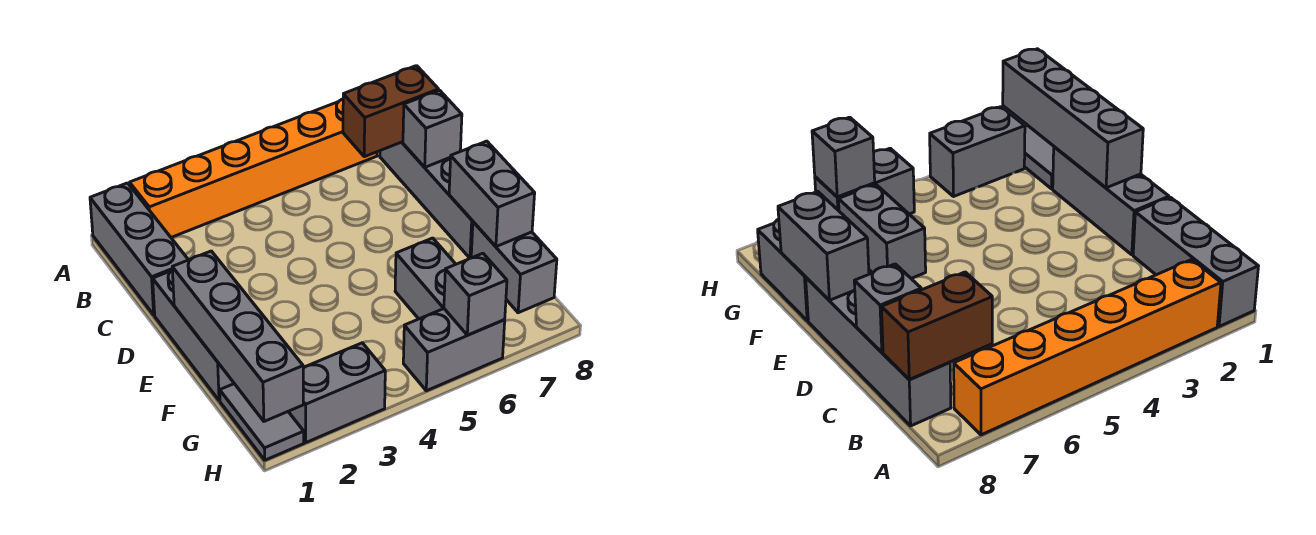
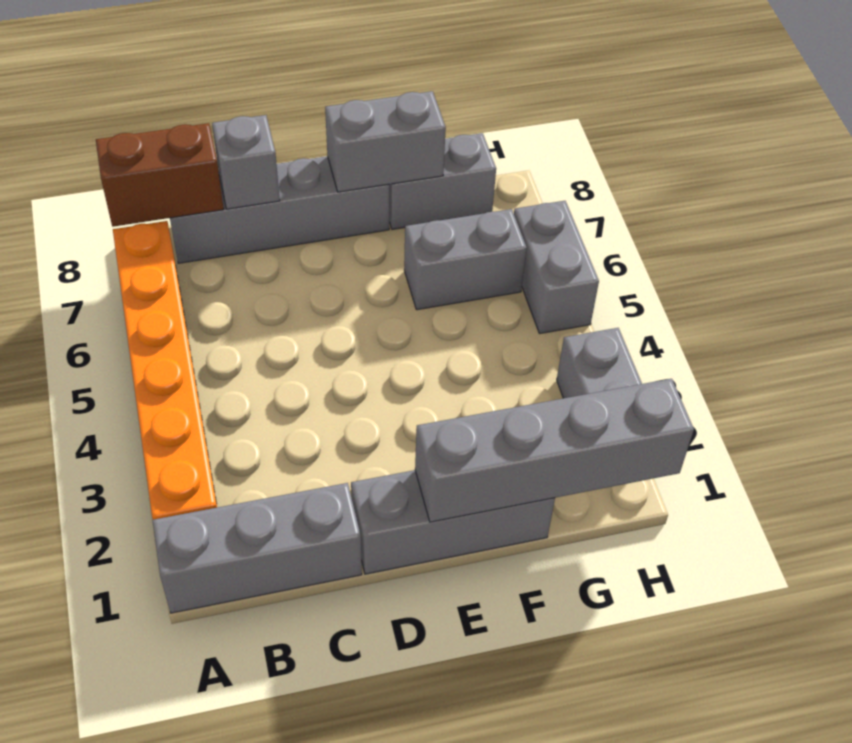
brown 1x2 brick [343,66,439,157] -> brown 1x2 brick turned to [96,123,224,227]
grey 1x2 tile [220,384,304,460] -> none
grey 1x1 brick [444,253,507,335] -> none

